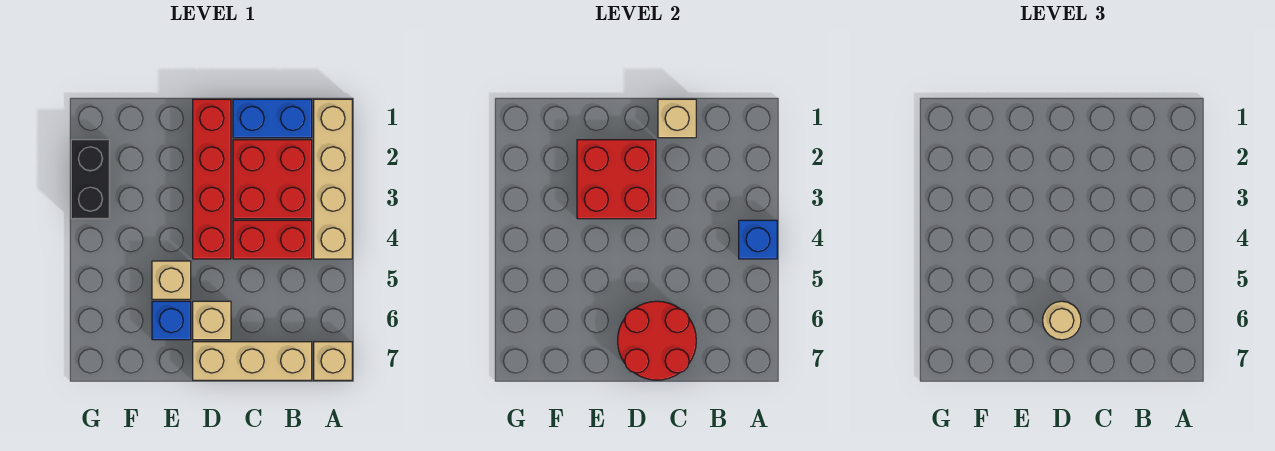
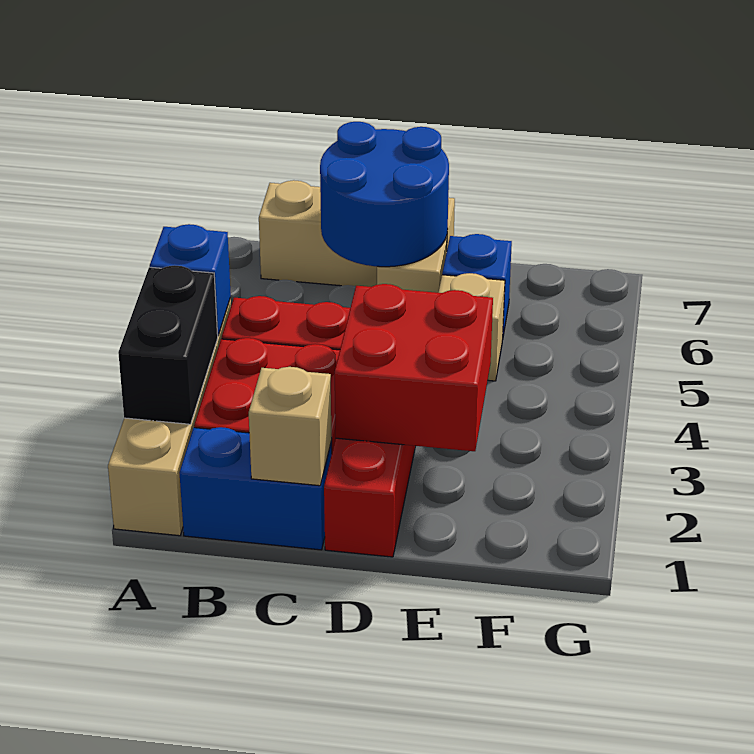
tan 1x1 brick [314,342,352,380] -> none
red 2x2 round brick [618,301,696,380] -> blue 2x2 round brick [320,122,449,267]
tan 1x1 round brick [1043,301,1081,340] -> none
black 1x2 brick [71,140,110,219] -> black 1x2 brick moved to [118,265,218,424]

